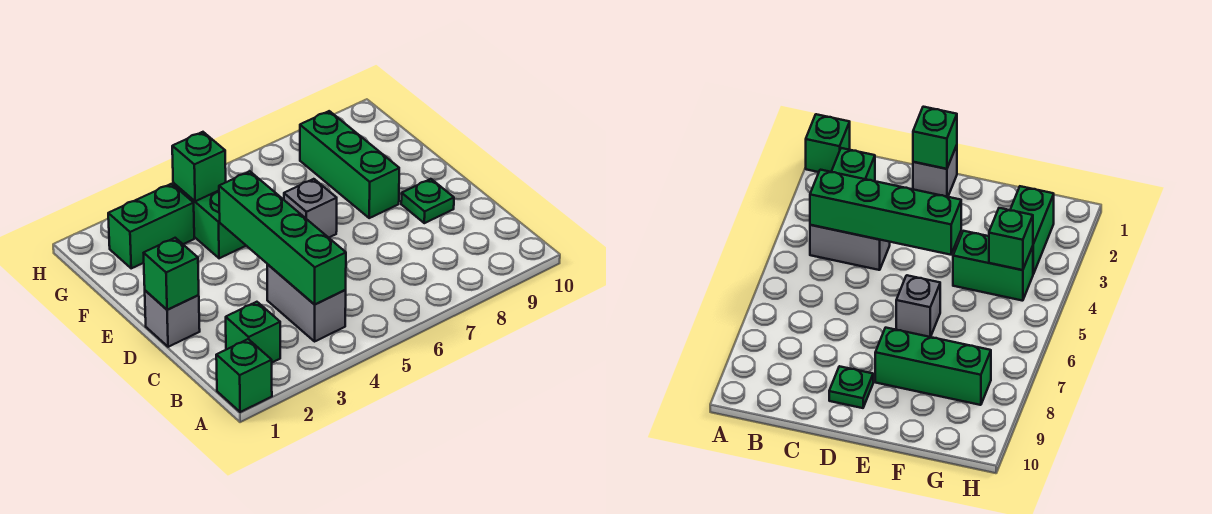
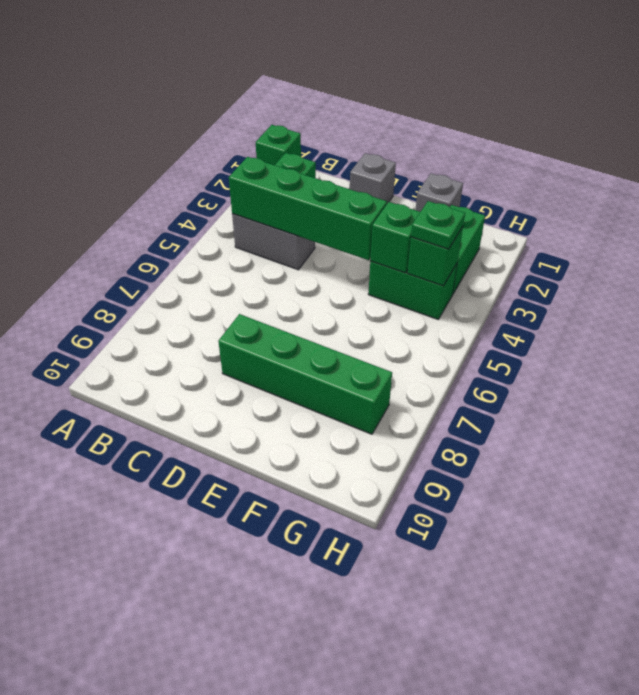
green 1x1 brick [144,238,199,310] -> green 1x1 brick moved to [370,202,420,273]
green 1x1 plate [401,179,454,223] -> green 1x1 plate moved to [411,201,465,249]
grey 1x1 brick [284,179,337,238] -> grey 1x1 brick moved to [416,173,463,212]
green 1x3 brick [300,111,399,218] -> green 1x4 brick [218,314,392,434]

